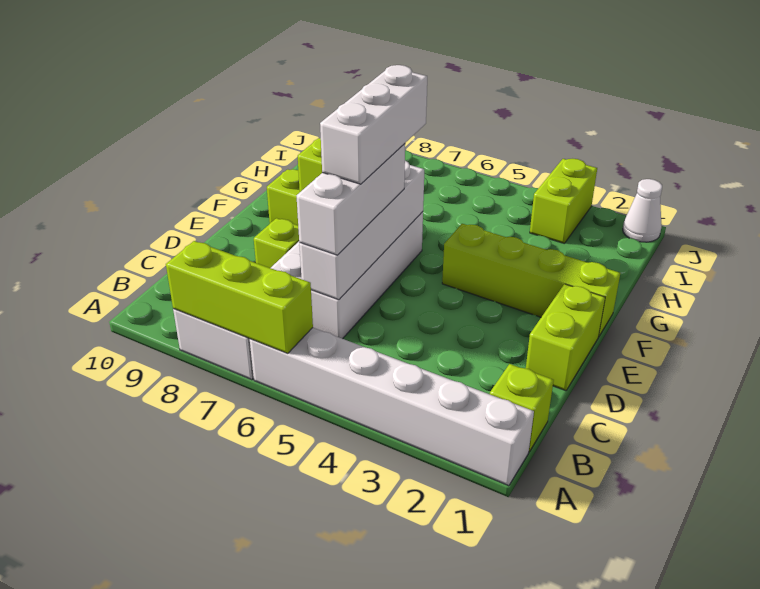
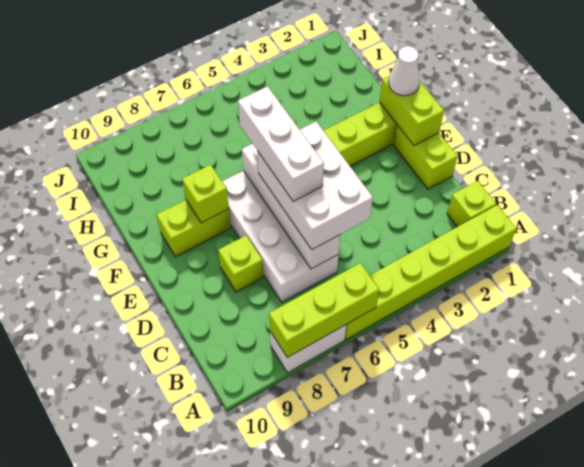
white 1x6 brick [250,328,534,486] -> lime 1x6 brick [345,205,517,340]
white 1x3 brick [297,144,405,255] -> white 2x3 brick [257,122,373,249]
lime 1x2 brick [530,159,597,243] -> lime 1x2 brick moved to [380,76,444,146]
white 1x1 cone [623,179,662,242] -> white 1x1 cone moved to [388,46,420,96]

